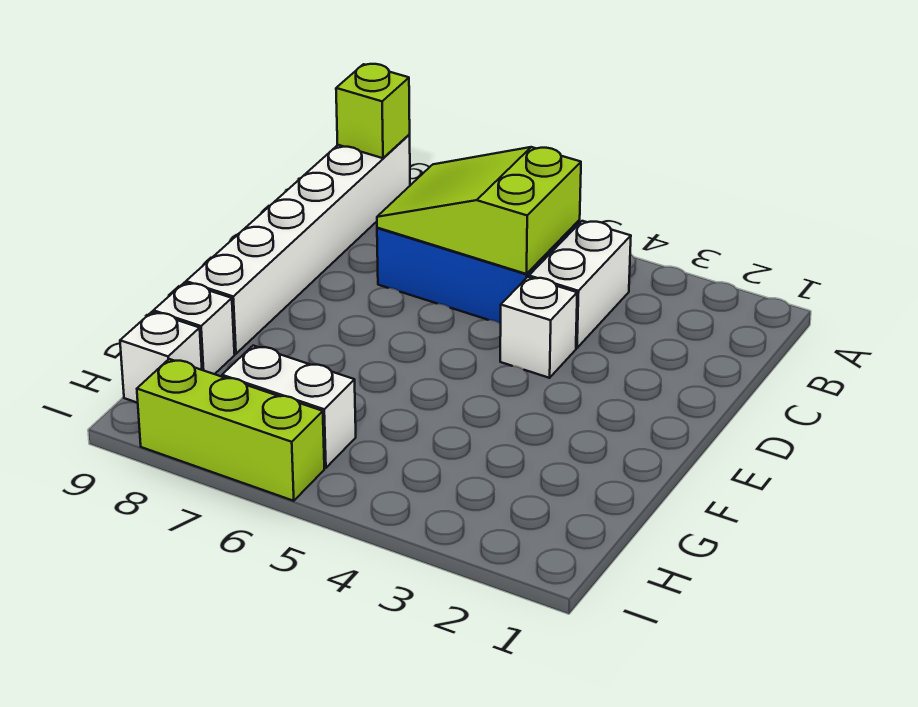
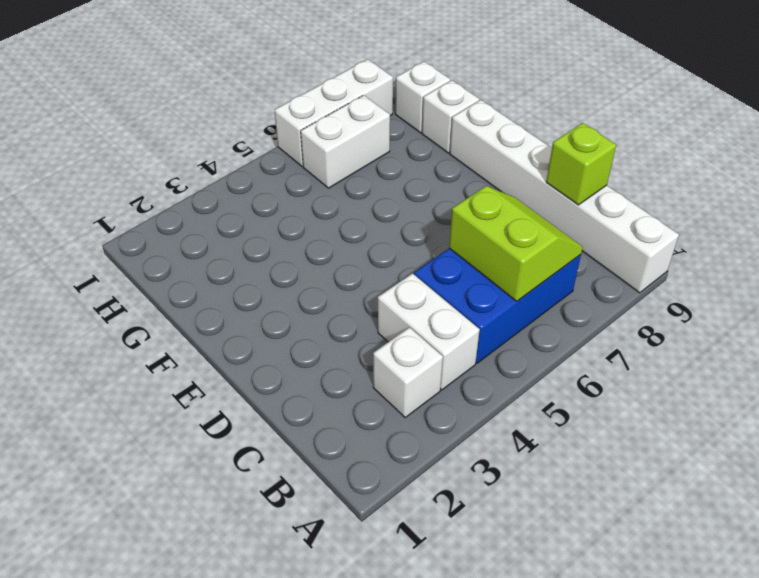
lime 1x1 brick [336,64,410,158] -> lime 1x1 brick moved to [546,123,616,205]
lime 2x3 slope [377,147,581,274] -> lime 2x2 slope [449,186,583,301]
white 1x1 brick [500,277,577,378] -> white 1x1 brick moved to [373,327,443,417]
lime 1x3 brick [137,359,324,501] -> white 1x3 brick [275,59,393,167]

